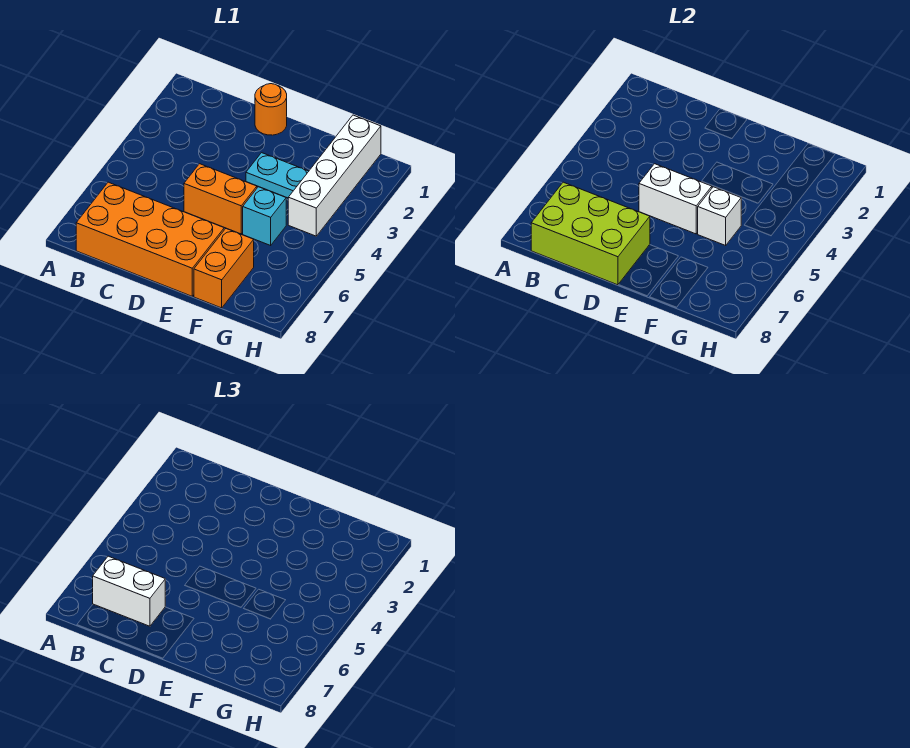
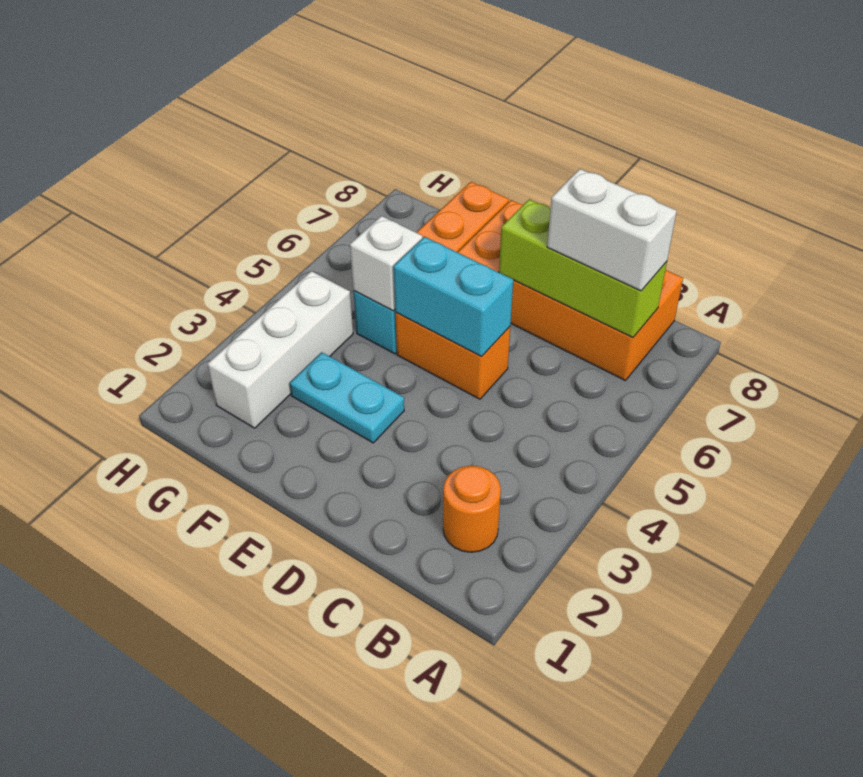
lime 2x3 brick [531,182,650,285] -> lime 1x3 brick [499,199,667,338]
orange 1x1 round brick [255,84,287,135] -> orange 1x1 round brick moved to [443,466,501,552]
white 1x2 brick [639,164,712,234] -> cyan 1x2 brick [394,237,513,356]
white 1x4 brick [288,115,381,236] -> white 1x3 brick [208,271,353,428]

